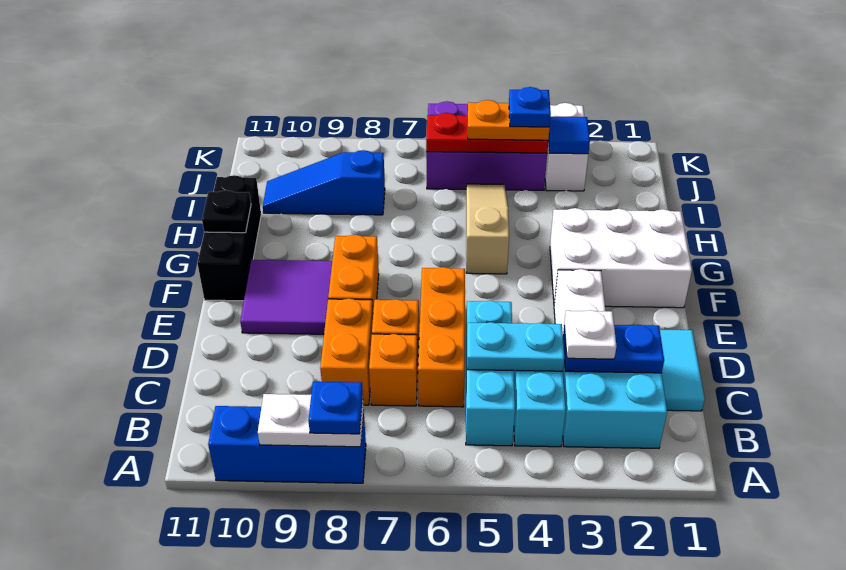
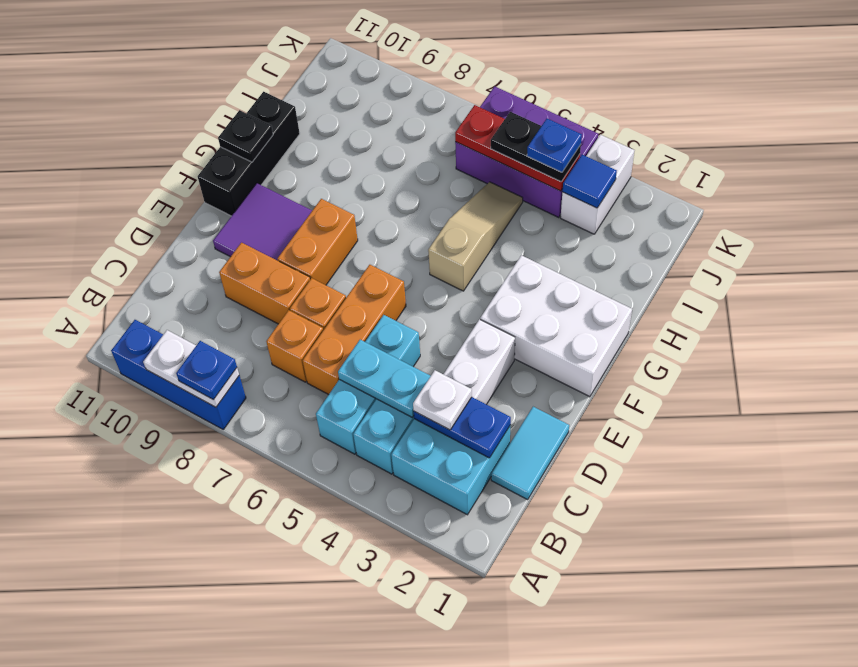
orange 1x2 brick [320,298,373,405] -> orange 1x2 brick turned to [219,243,310,324]
blue 1x3 slope [263,150,385,215] -> none
orange 1x2 plate [468,100,550,140] -> black 1x2 plate [491,112,581,182]

